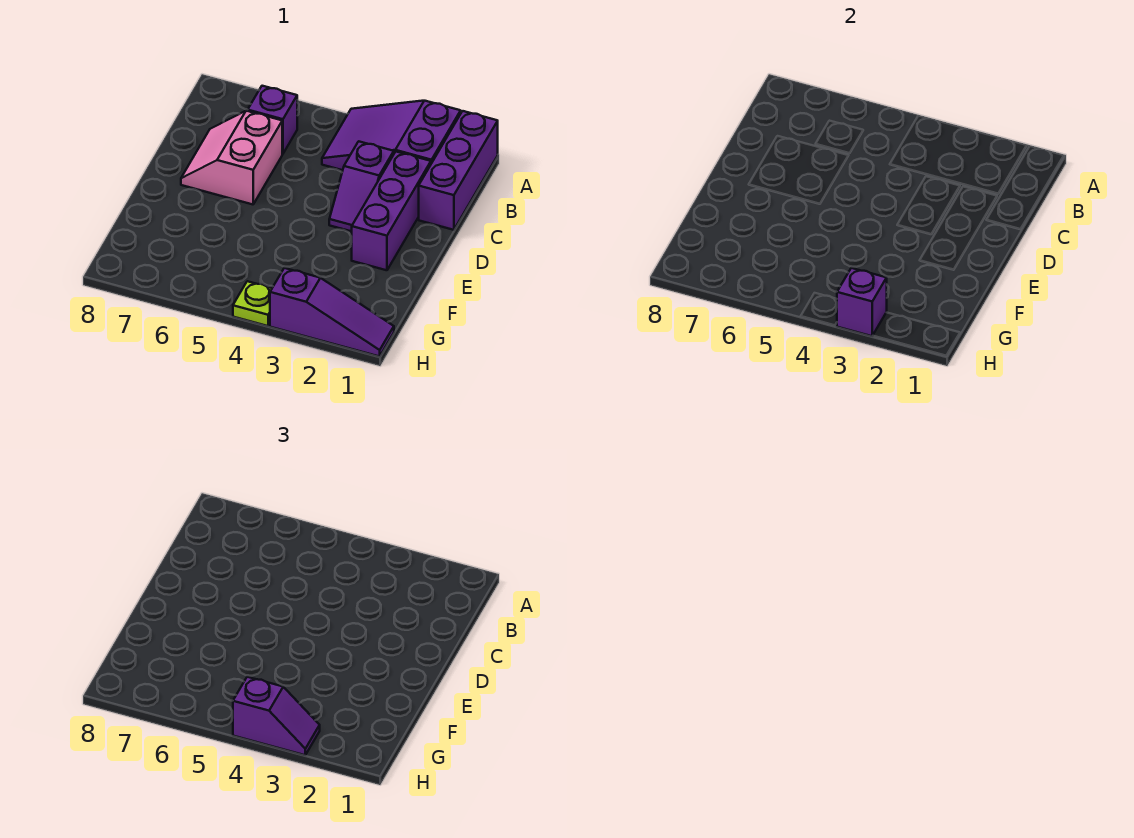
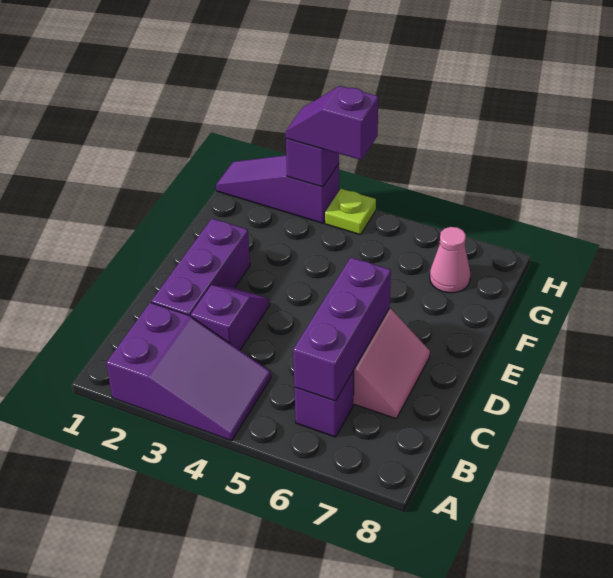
purple 1x3 brick [419,111,498,230] -> purple 1x3 brick moved to [293,258,391,401]
none -> pink 1x1 cone [430,227,470,293]

